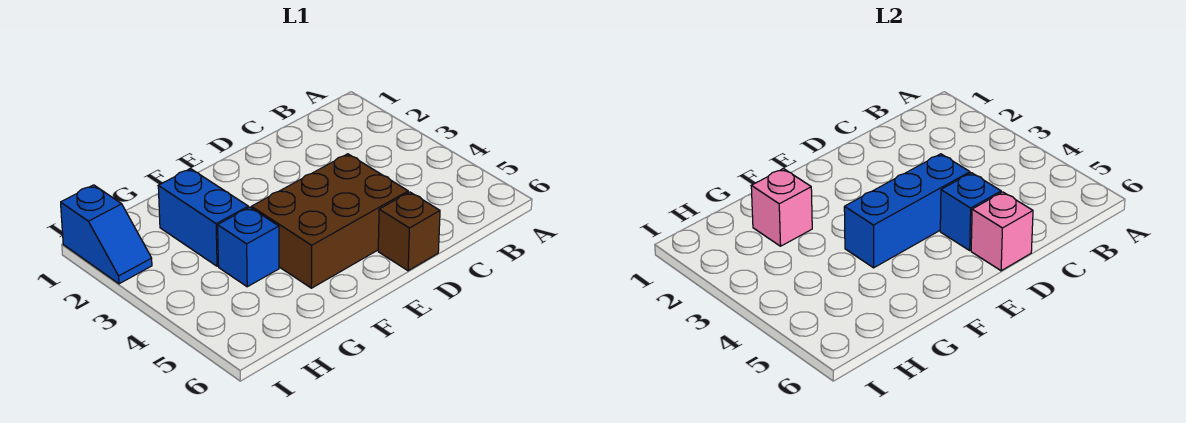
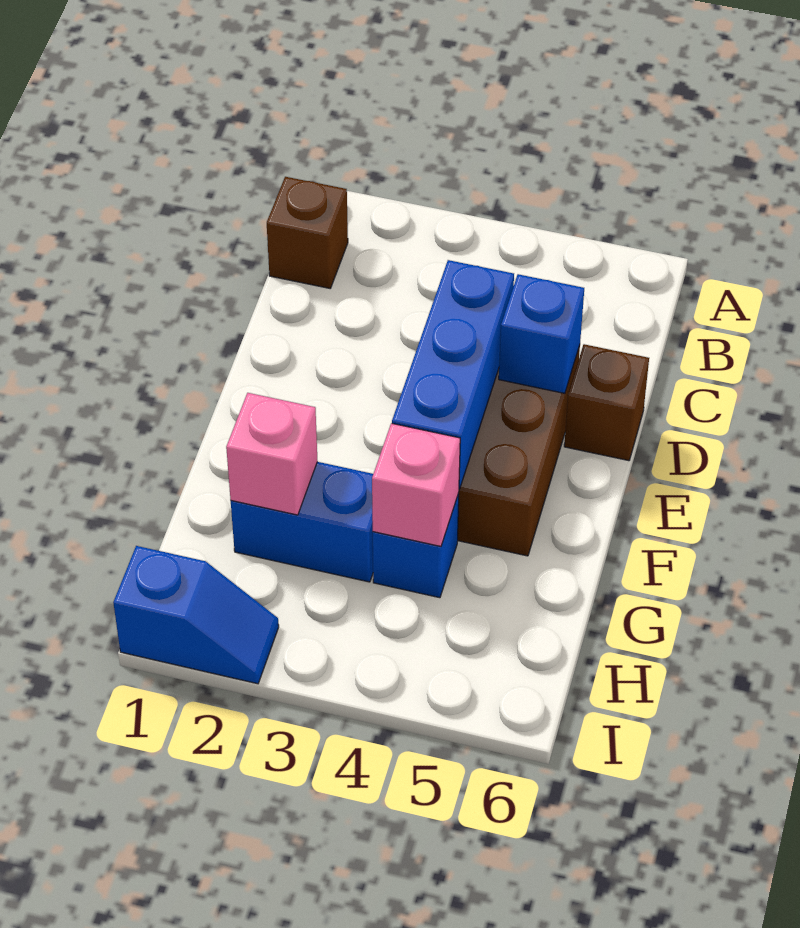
none -> brown 1x1 brick [267,177,348,288]
pink 1x1 brick [971,192,1033,271] -> pink 1x1 brick moved to [372,423,460,546]

